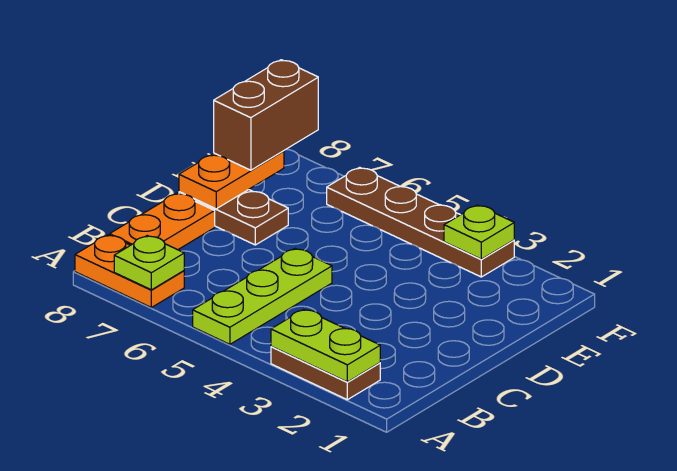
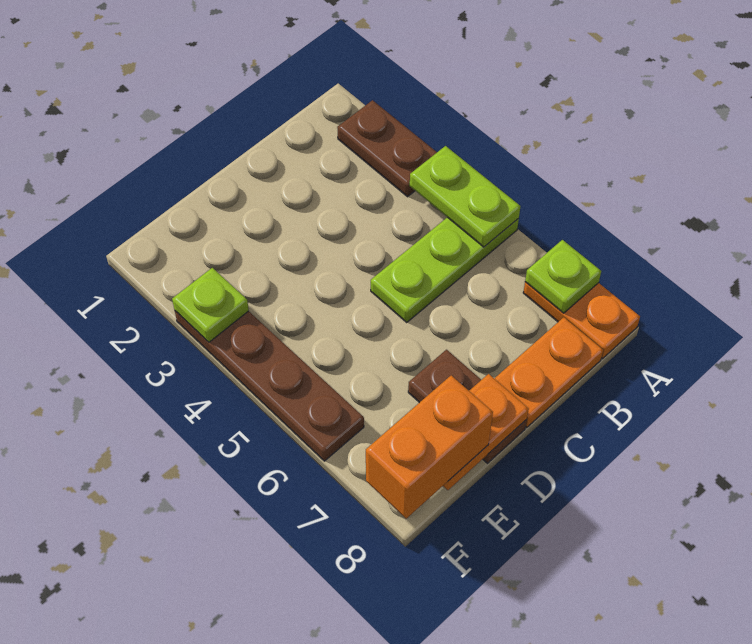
lime 1x2 plate [271,309,380,382] -> lime 1x2 plate moved to [410,146,520,247]
brown 1x2 brick [214,60,318,170] -> orange 1x2 brick [366,375,493,519]

